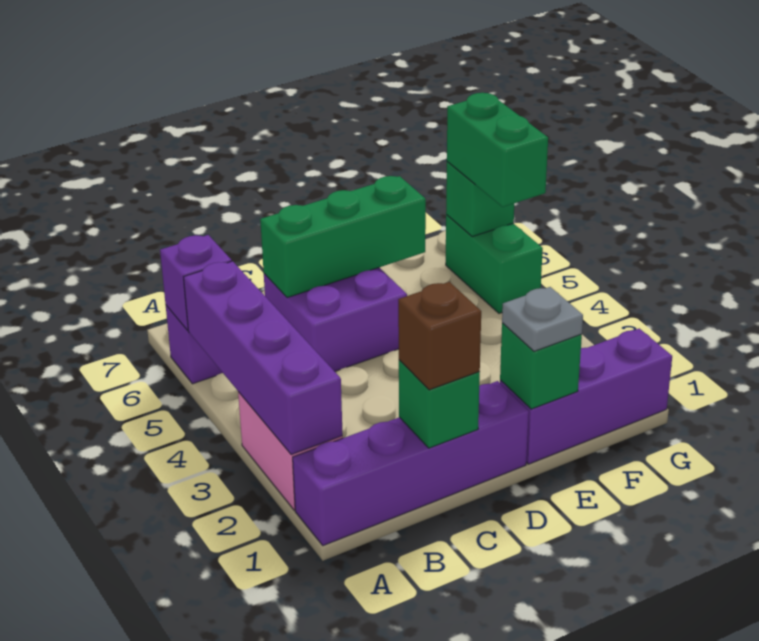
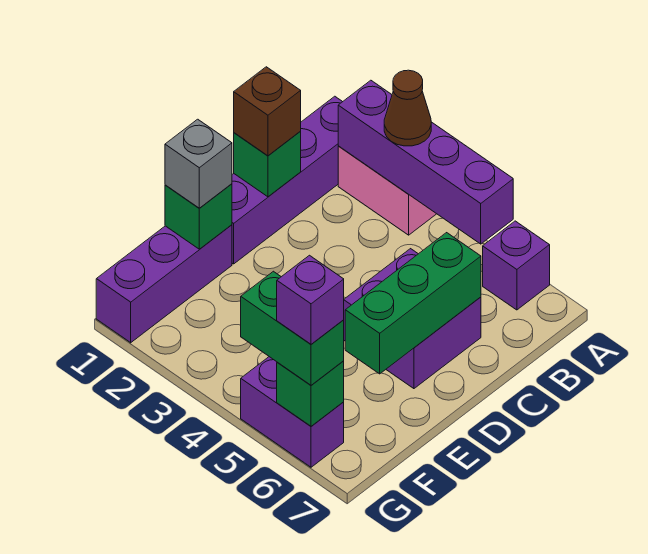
none -> brown 1x1 cone [384,70,431,146]
purple 1x1 brick [160,235,232,330] -> purple 1x1 brick moved to [277,255,344,344]
grey 1x1 plate [502,287,583,351] -> grey 1x1 brick [165,119,232,208]
green 1x2 brick [446,215,543,313] -> purple 1x2 brick [241,357,344,467]

